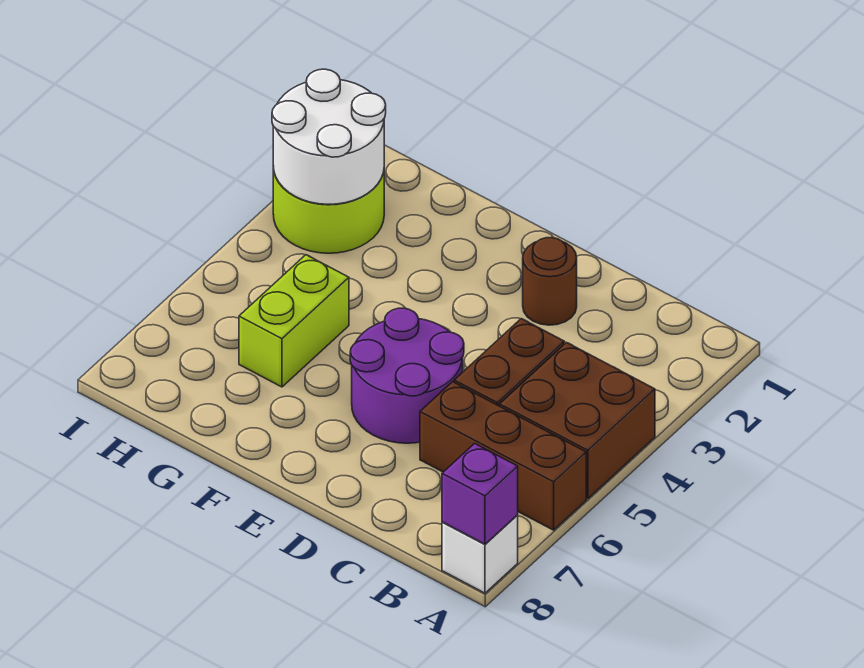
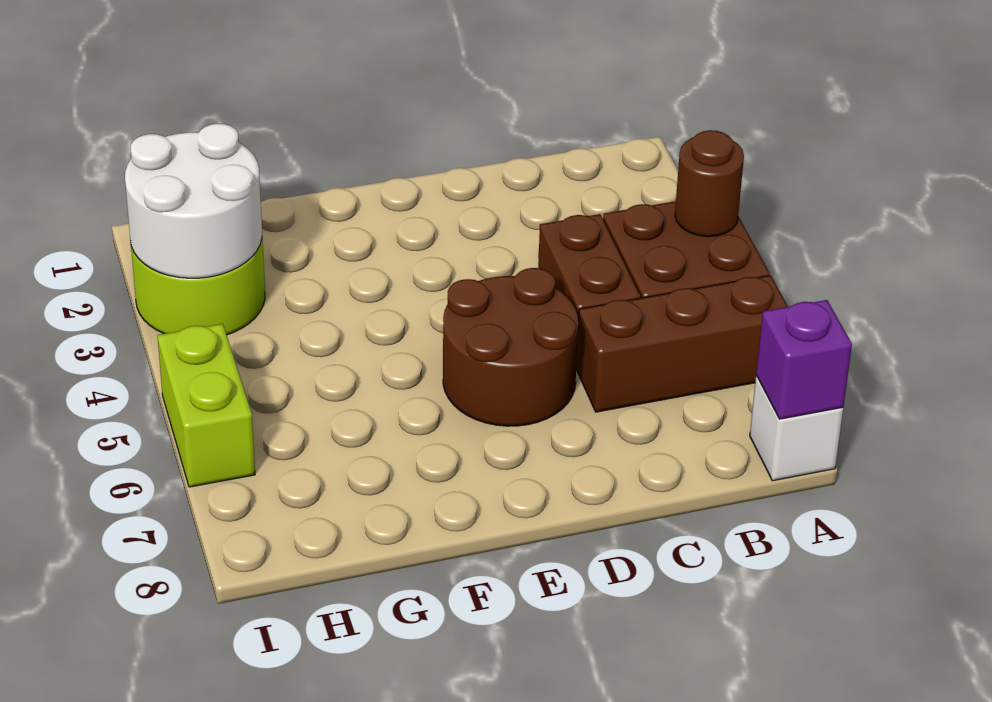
brown 1x1 round brick [523,238,577,325] -> brown 1x1 round brick moved to [675,130,744,237]
purple 2x2 round brick [350,308,464,443] -> brown 2x2 round brick [443,268,579,426]
lime 1x2 brick [239,255,349,387] -> lime 1x2 brick moved to [157,324,255,487]

